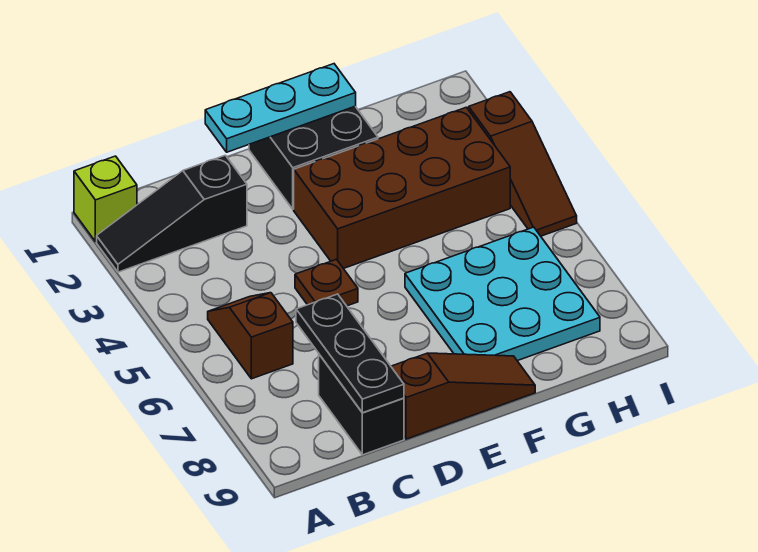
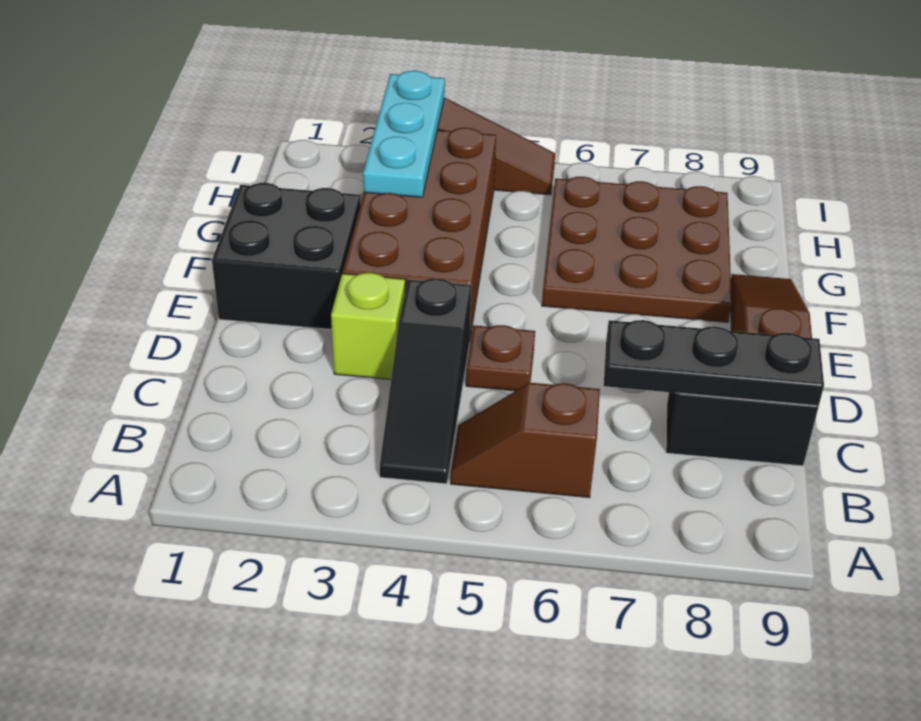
lime 1x1 brick [74,156,137,242] -> lime 1x1 brick moved to [331,273,405,379]
black 1x3 slope [97,155,247,272] -> black 1x3 slope moved to [380,279,471,484]
cyan 1x3 plate [205,64,356,152] -> cyan 1x3 plate moved to [363,71,445,197]
cyan 3x3 plate [405,227,600,361] -> brown 3x3 plate [542,177,732,322]

